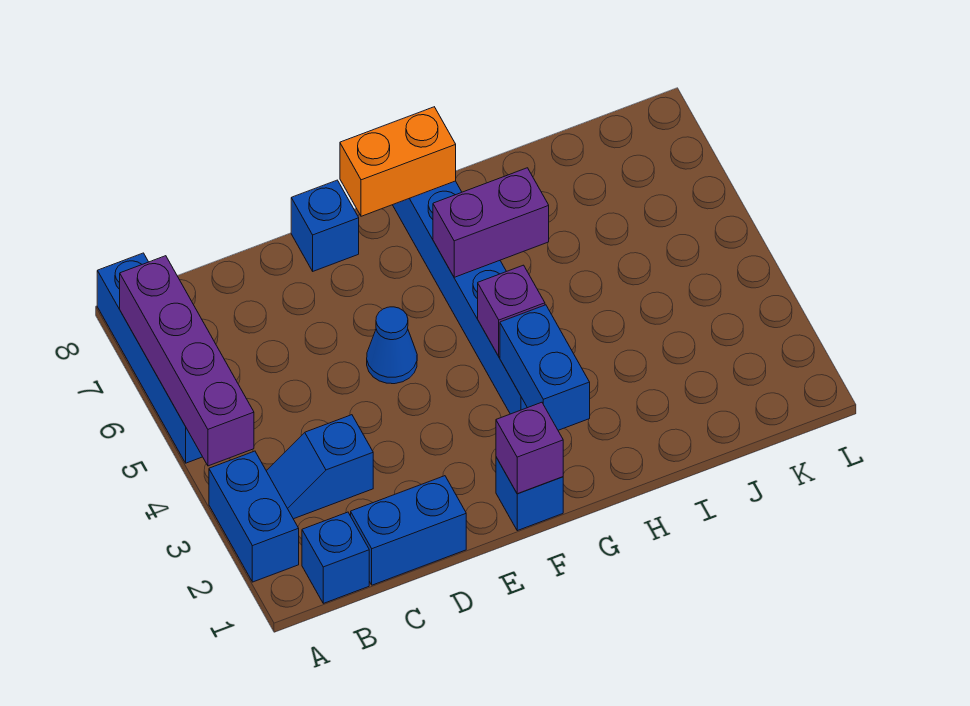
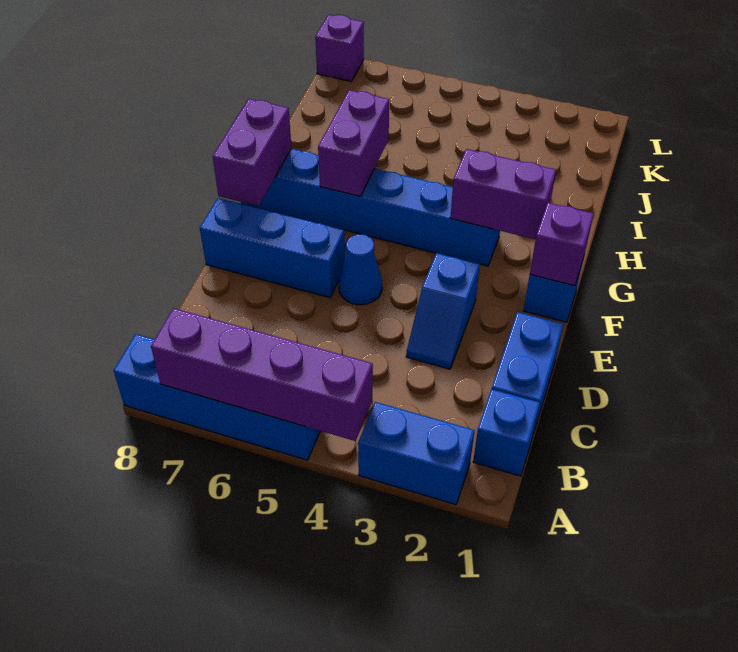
blue 1x2 slope [267,415,373,519] -> blue 1x2 slope moved to [406,253,480,369]
blue 1x1 brick [291,180,359,271] -> blue 1x3 brick [200,198,345,298]
orange 1x2 brick [340,107,456,216] -> purple 1x2 brick [213,99,292,206]
blue 1x2 brick [500,305,590,430] -> purple 1x2 brick [450,149,556,239]
purple 1x1 brick [478,265,545,357] -> purple 1x1 brick moved to [315,15,364,82]

